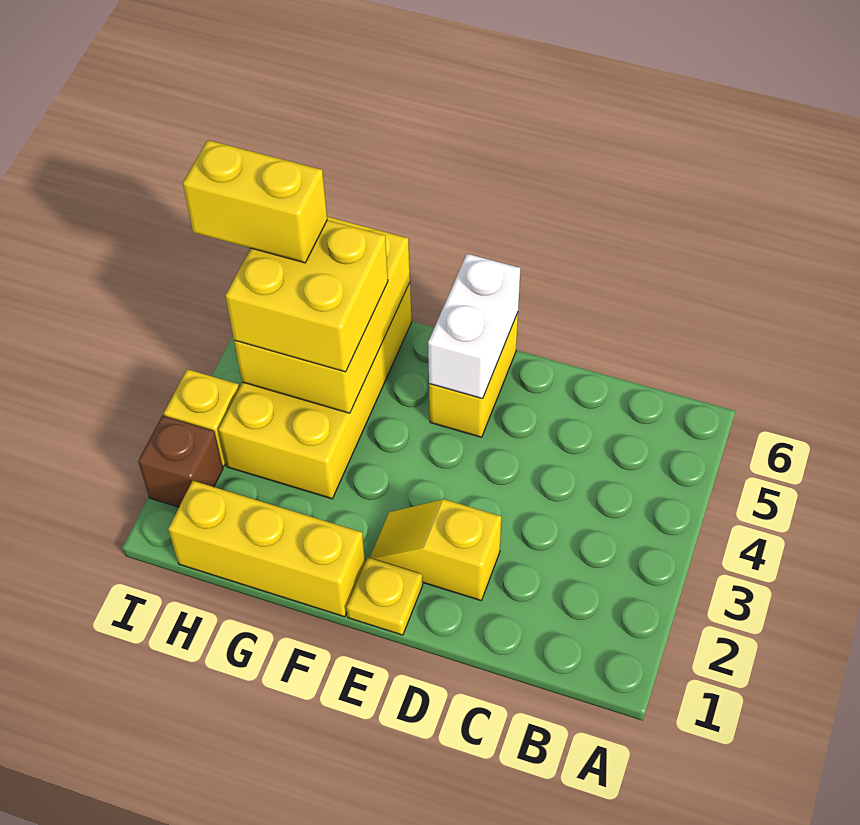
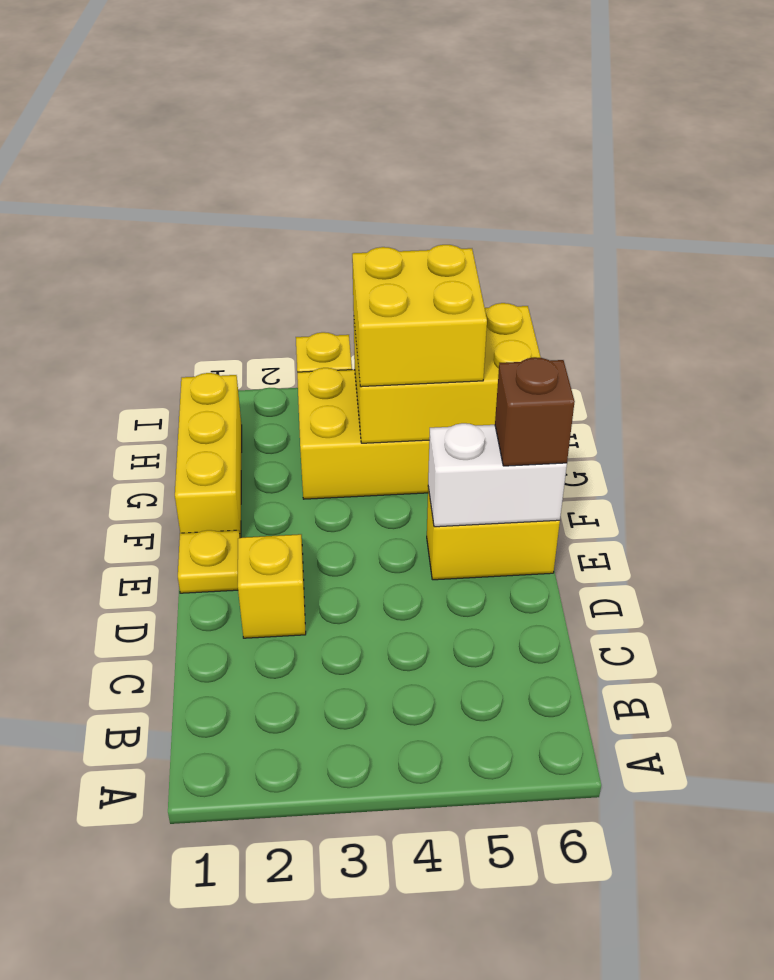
yellow 1x2 brick [183,140,327,263] -> none
brown 1x1 brick [138,416,223,507] -> brown 1x1 brick moved to [495,357,575,466]

